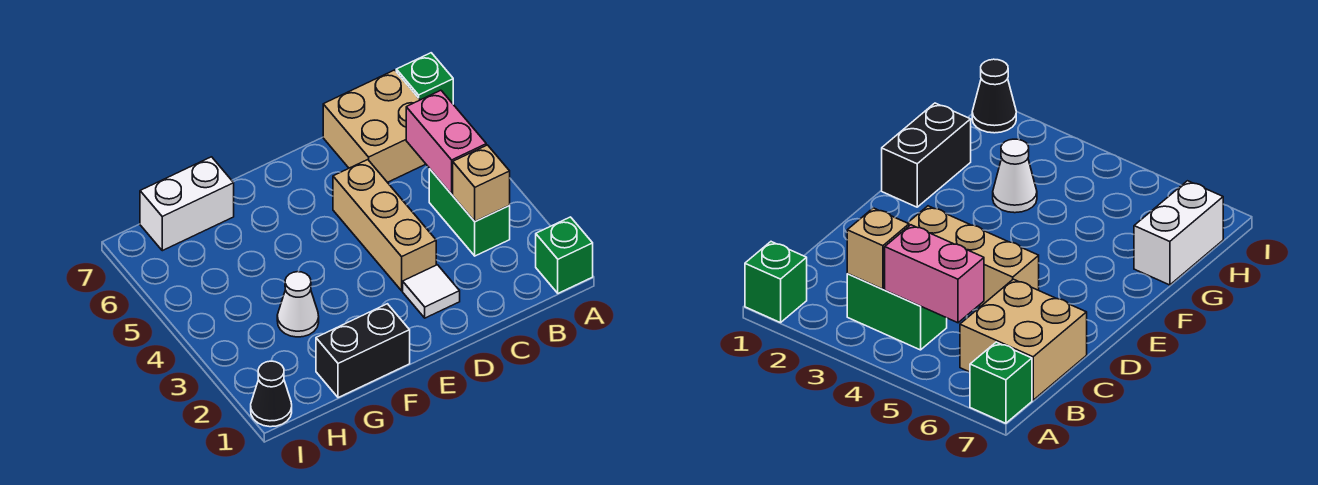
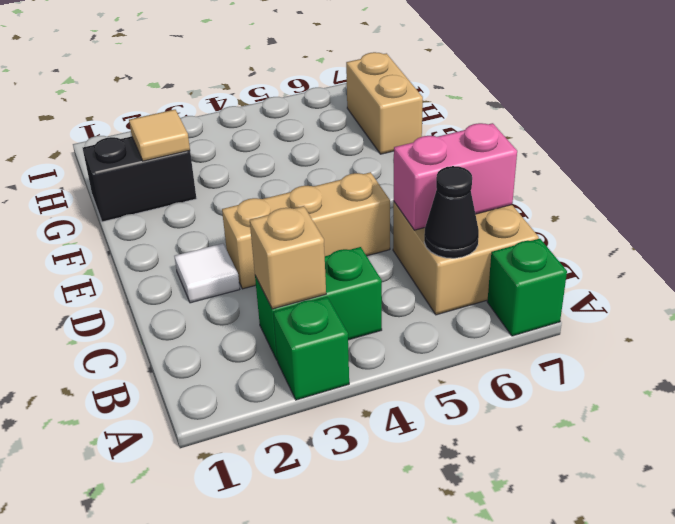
green 1x1 brick [536,217,593,293] -> green 1x1 brick moved to [273,297,349,400]
pink 1x2 brick [406,90,486,194] -> pink 1x2 brick moved to [394,123,517,230]
black 1x2 brick [316,304,410,398] -> black 1x2 brick turned to [83,136,197,222]
none -> tan 1x1 tile [129,110,190,161]
white 1x1 cone [277,272,319,337] -> none
white 1x2 brick [140,157,234,251] -> tan 1x2 brick [346,52,423,154]
black 1x1 cone [251,361,292,427] -> black 1x1 cone moved to [424,166,479,258]

